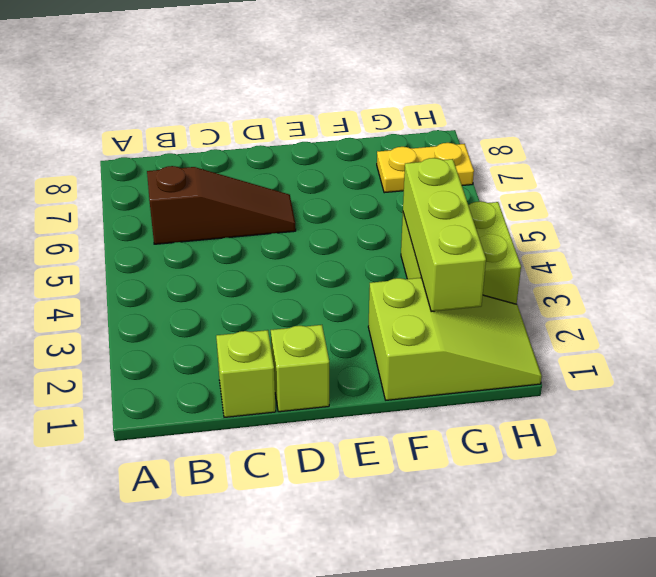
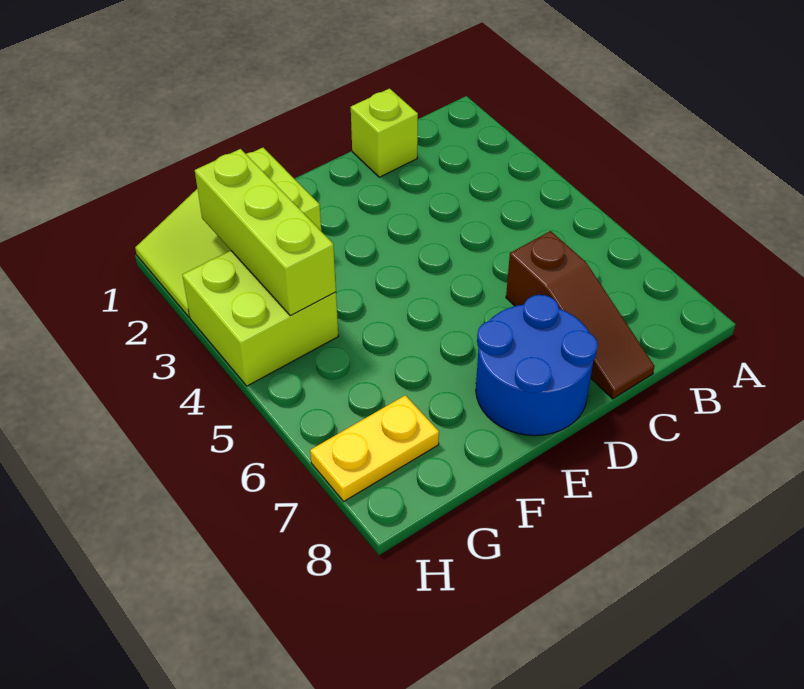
brown 1x3 slope [147,166,296,244] -> brown 1x3 slope turned to [506,231,654,399]
lime 1x1 brick [271,325,329,412] -> none
none -> blue 2x2 round brick [476,295,598,436]

